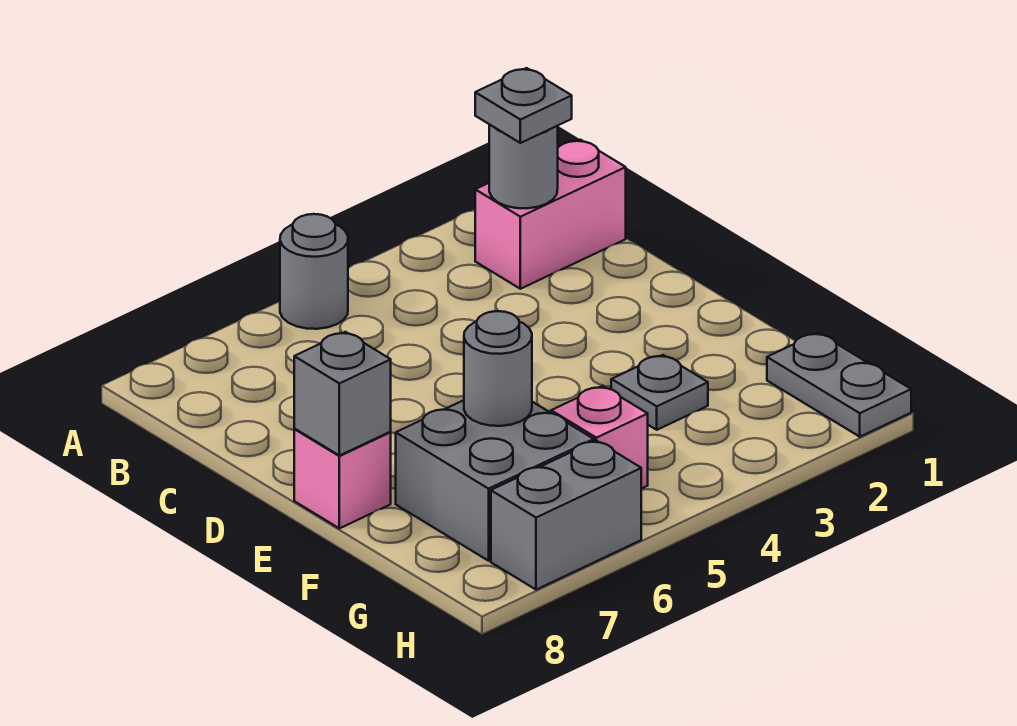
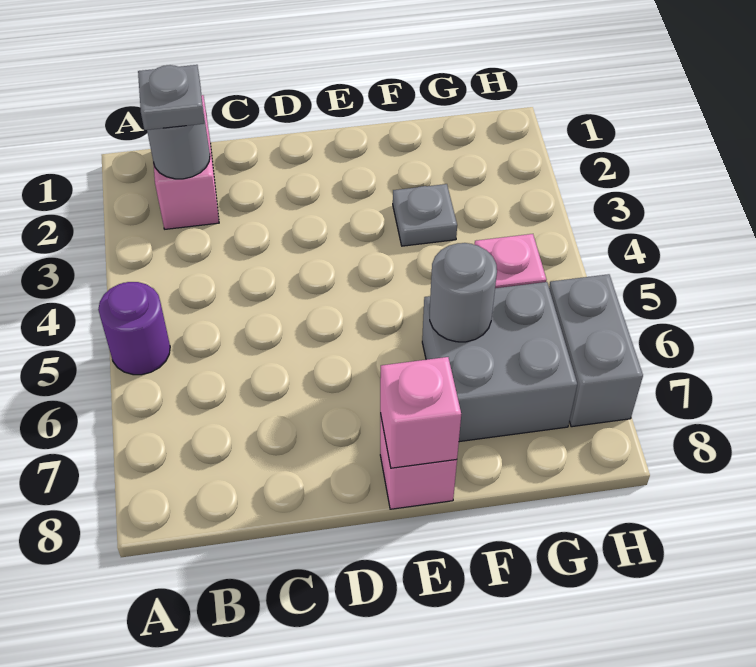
grey 1x1 round brick [280,214,348,329] -> purple 1x1 round brick [98,282,170,375]
grey 1x1 brick [294,332,391,456] -> pink 1x1 brick [380,357,461,468]
grey 1x2 plate [767,333,911,437] -> none

